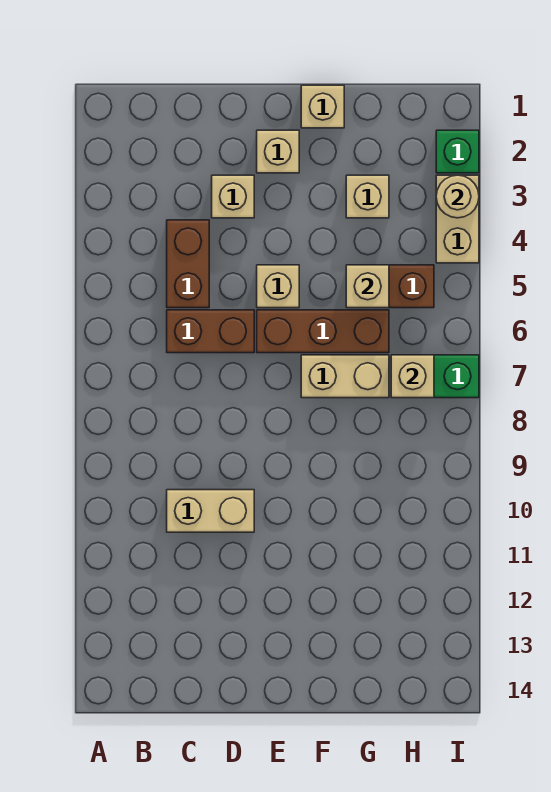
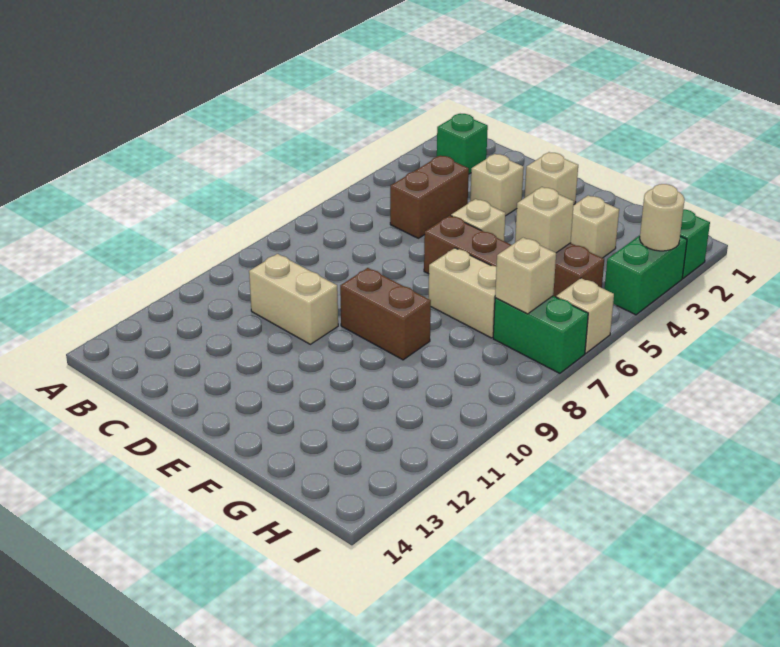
none -> green 1x1 brick [437,114,488,174]
brown 1x2 brick [167,310,254,353] -> brown 1x2 brick moved to [340,268,431,360]
tan 1x1 brick [301,85,344,128] -> tan 1x1 brick moved to [556,278,614,353]
tan 1x2 brick [436,175,479,263] -> green 1x2 brick [605,235,687,315]

